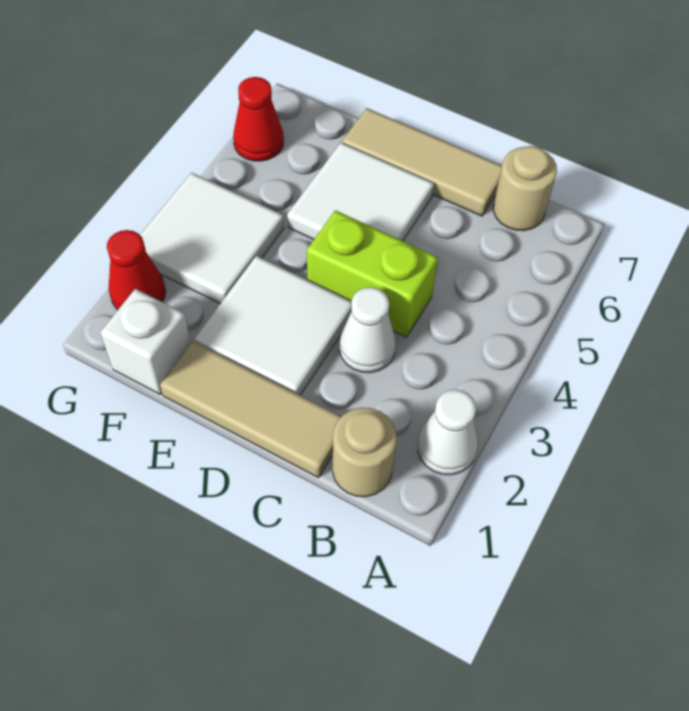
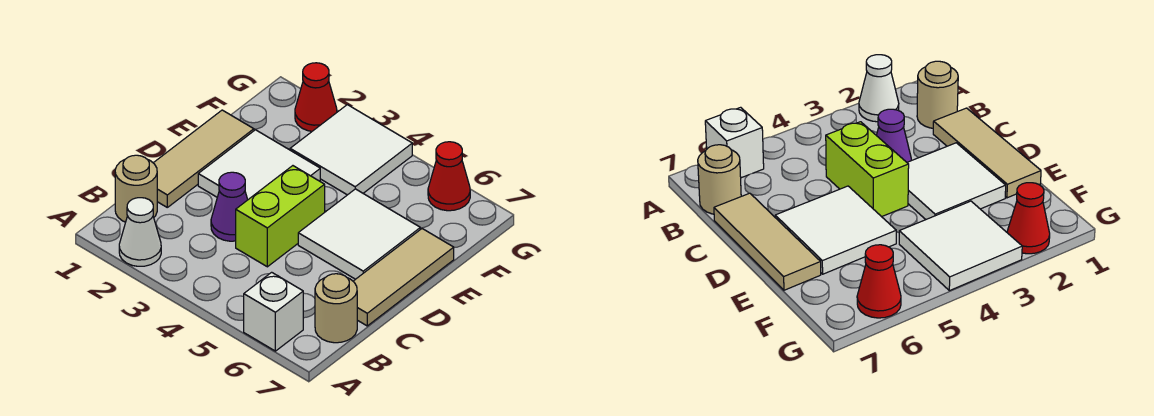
white 1x1 cone [339,287,396,373] -> purple 1x1 cone [211,172,248,241]
white 1x1 brick [100,289,191,395] -> white 1x1 brick moved to [244,272,303,351]

